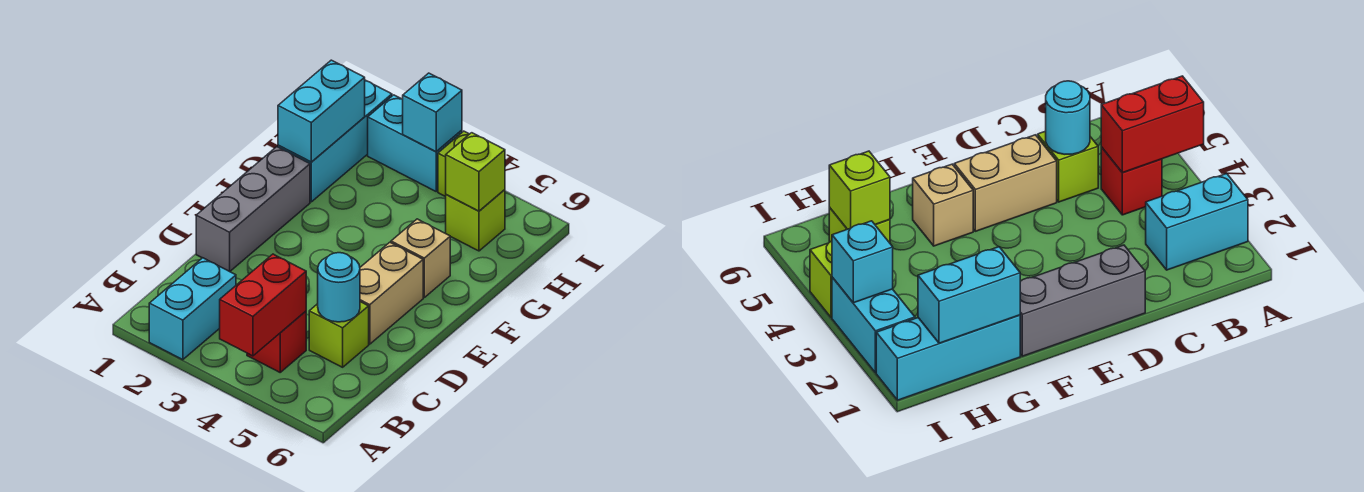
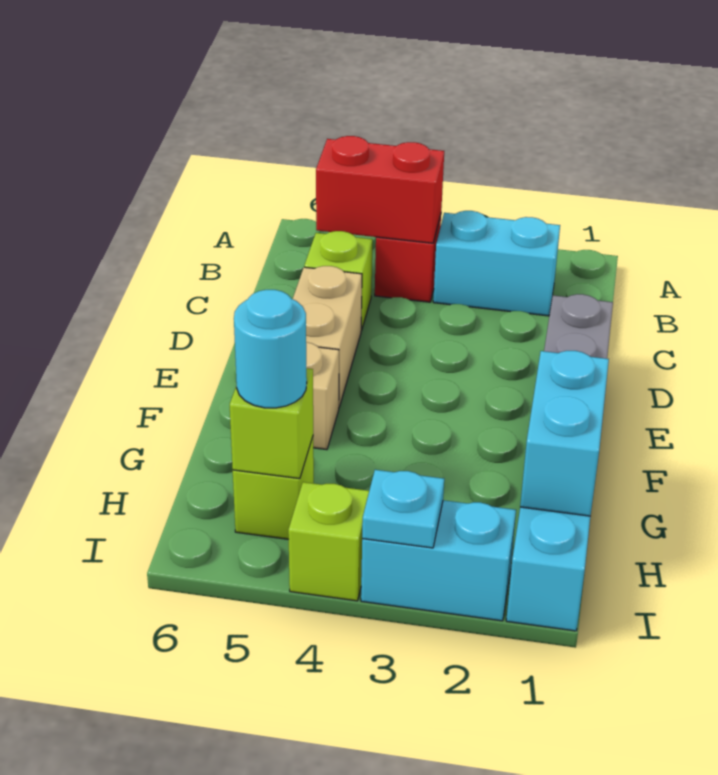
cyan 1x2 brick [149,258,236,360] -> cyan 1x2 brick turned to [433,211,560,316]
red 1x2 brick [220,254,306,356] -> red 1x2 brick turned to [316,136,444,243]
cyan 1x1 round brick [318,253,360,322] -> cyan 1x1 round brick moved to [234,290,307,408]
cyan 1x1 brick [403,73,462,152] -> cyan 1x1 plate [362,470,444,548]

